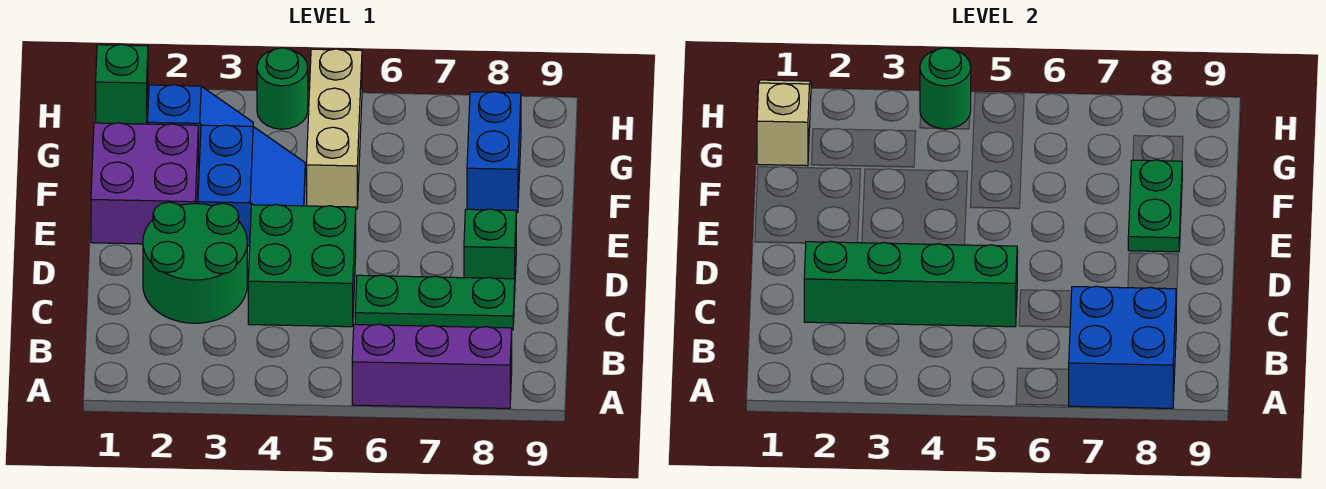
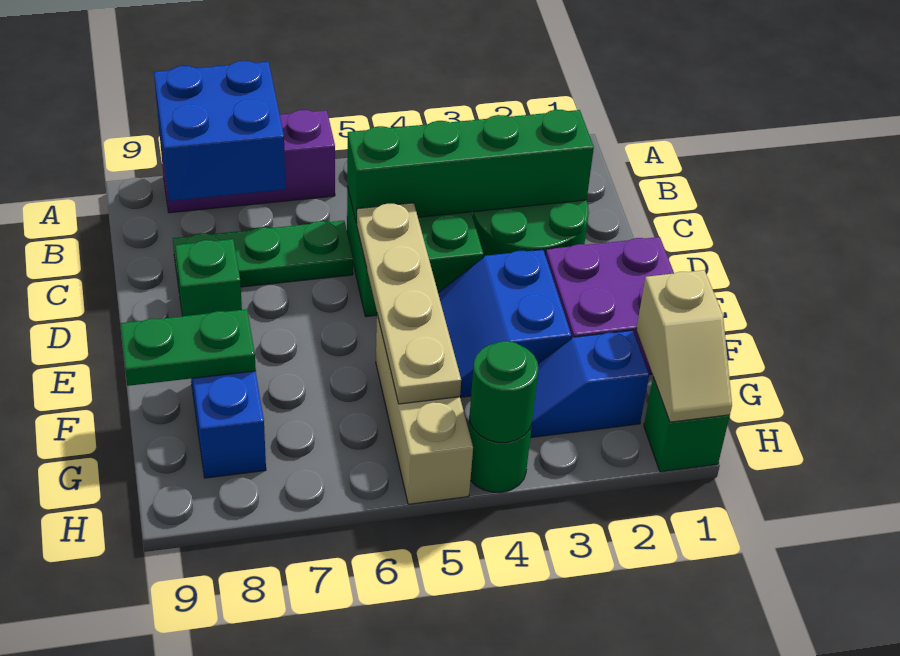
none -> tan 1x4 plate [356,203,461,404]
green 1x2 plate [1128,160,1182,252] -> green 1x2 plate turned to [120,309,256,386]

